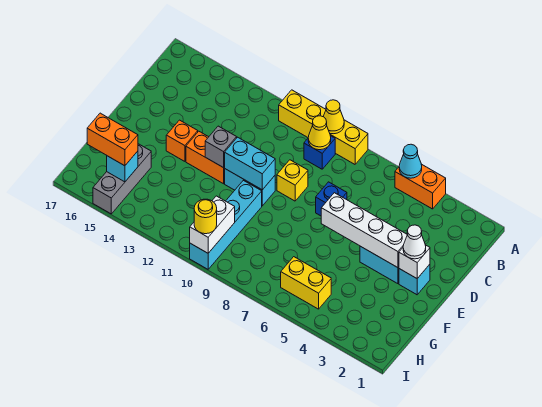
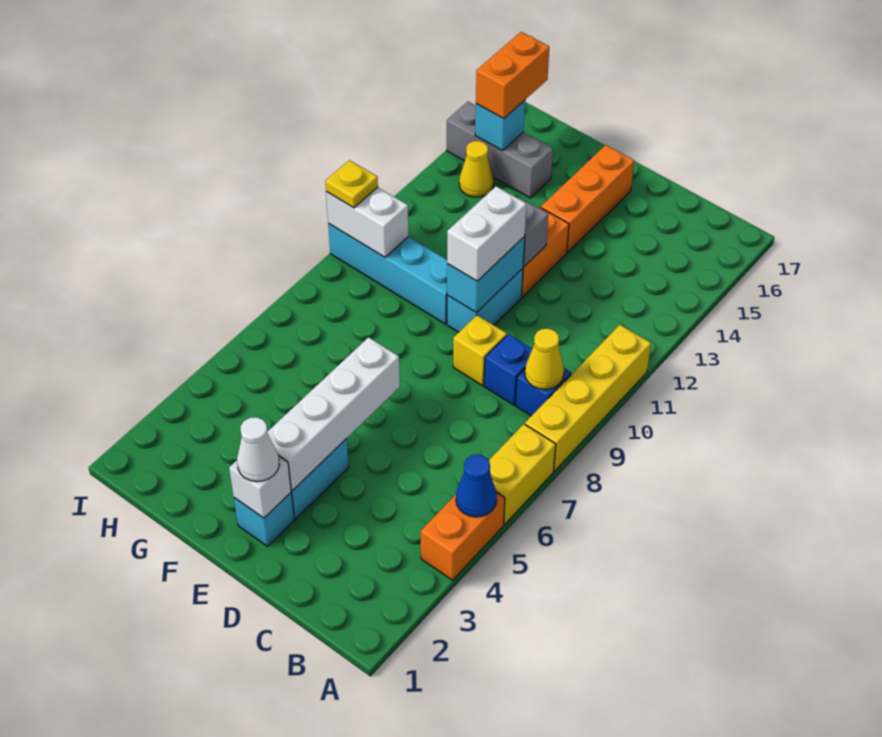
cyan 1x1 cone [399,144,422,178] -> blue 1x1 cone [456,454,497,517]
yellow 1x1 cone [323,100,344,134] -> yellow 1x1 cone moved to [459,141,494,197]
blue 1x1 brick [316,182,347,216] -> blue 1x1 brick moved to [484,334,532,405]
none -> white 1x2 brick [447,186,526,281]
orange 1x1 brick [166,120,198,161] -> orange 1x3 brick [541,145,634,253]
yellow 1x2 brick [281,257,331,309] -> yellow 1x2 brick moved to [489,424,556,524]
yellow 1x1 round brick [194,199,217,234] -> yellow 1x1 plate [325,160,378,208]

